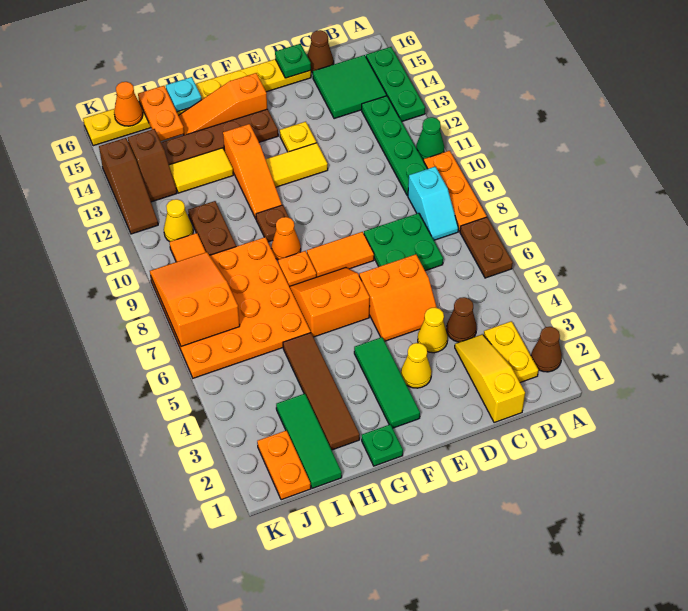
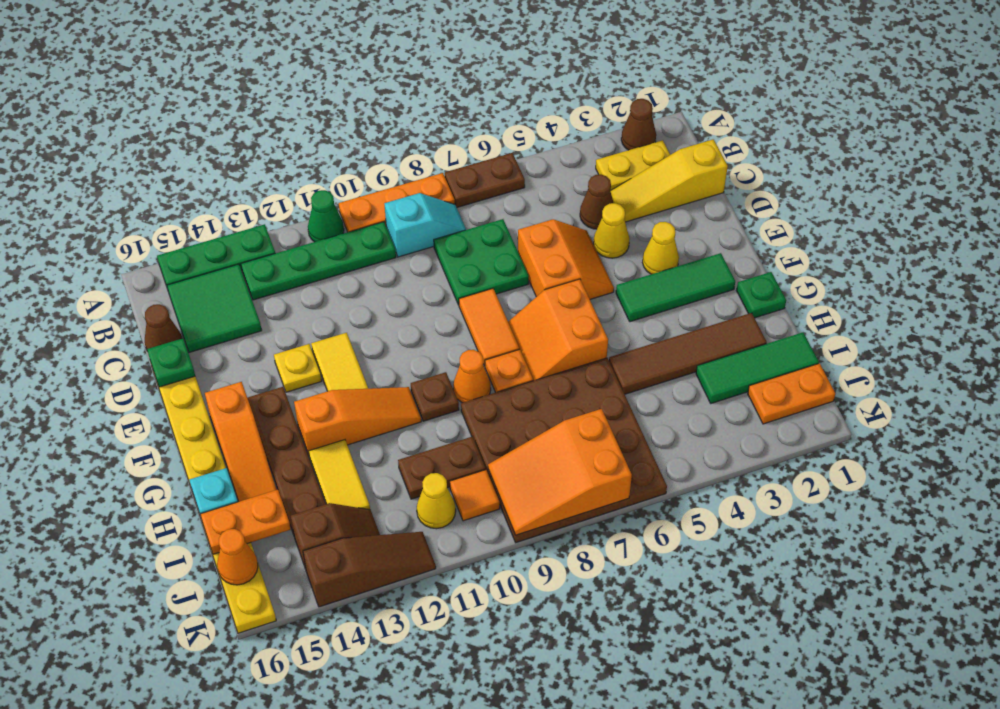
orange 4x4 plate [151,237,311,378] -> brown 4x4 plate [461,358,667,543]

